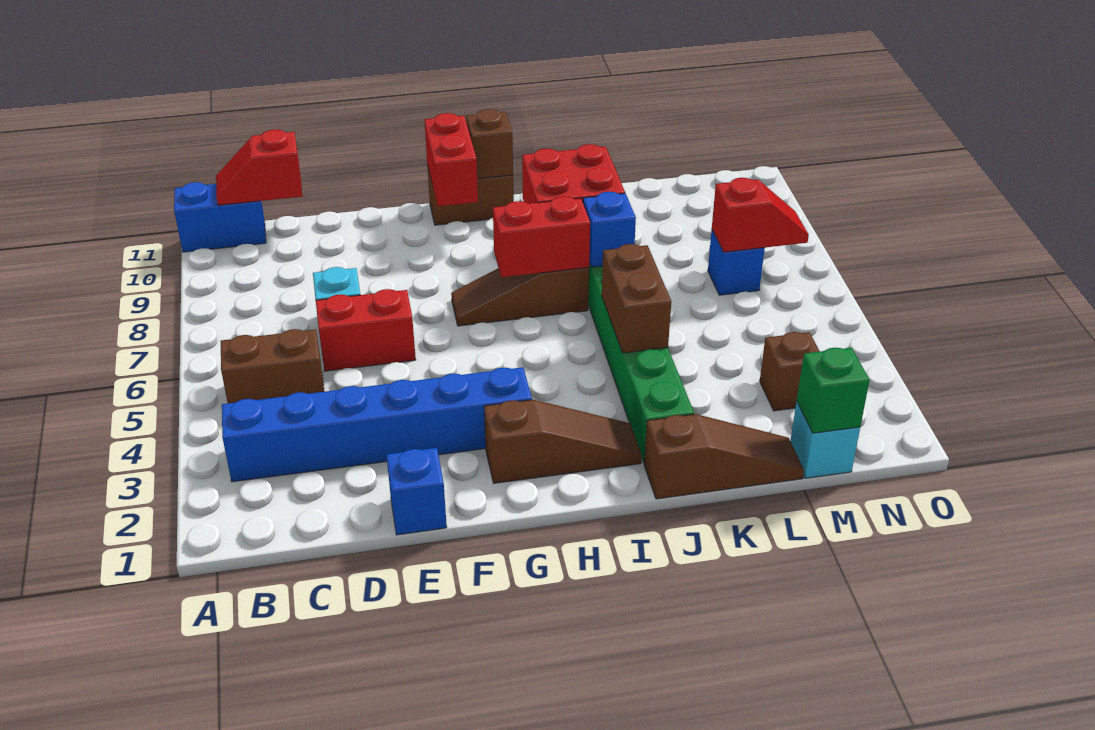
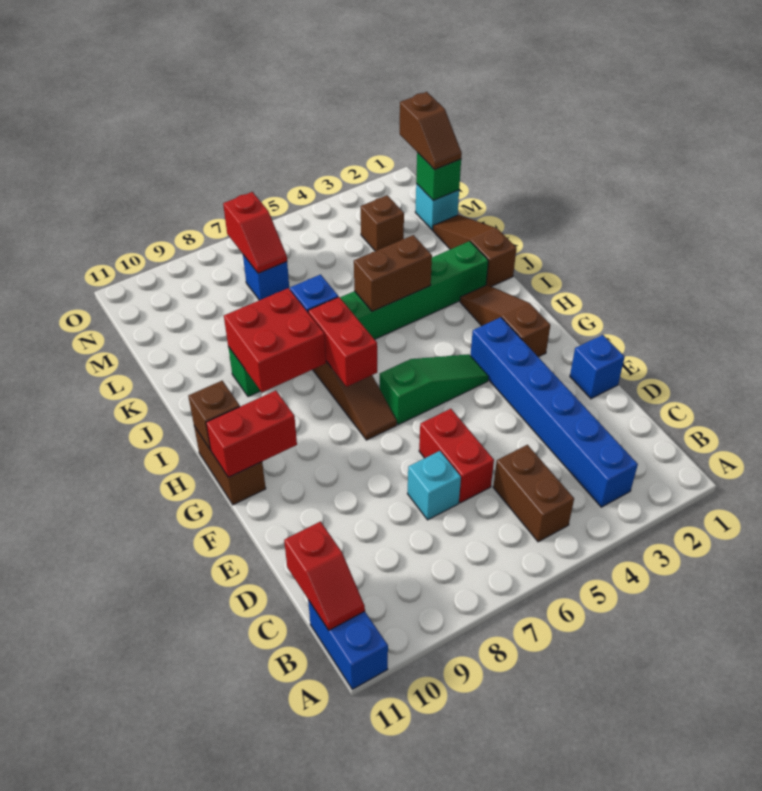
none -> green 1x3 slope [380,354,489,425]
none -> brown 1x2 slope [400,92,462,170]
red 1x2 slope [712,178,809,252] -> red 1x2 slope turned to [223,192,287,273]

